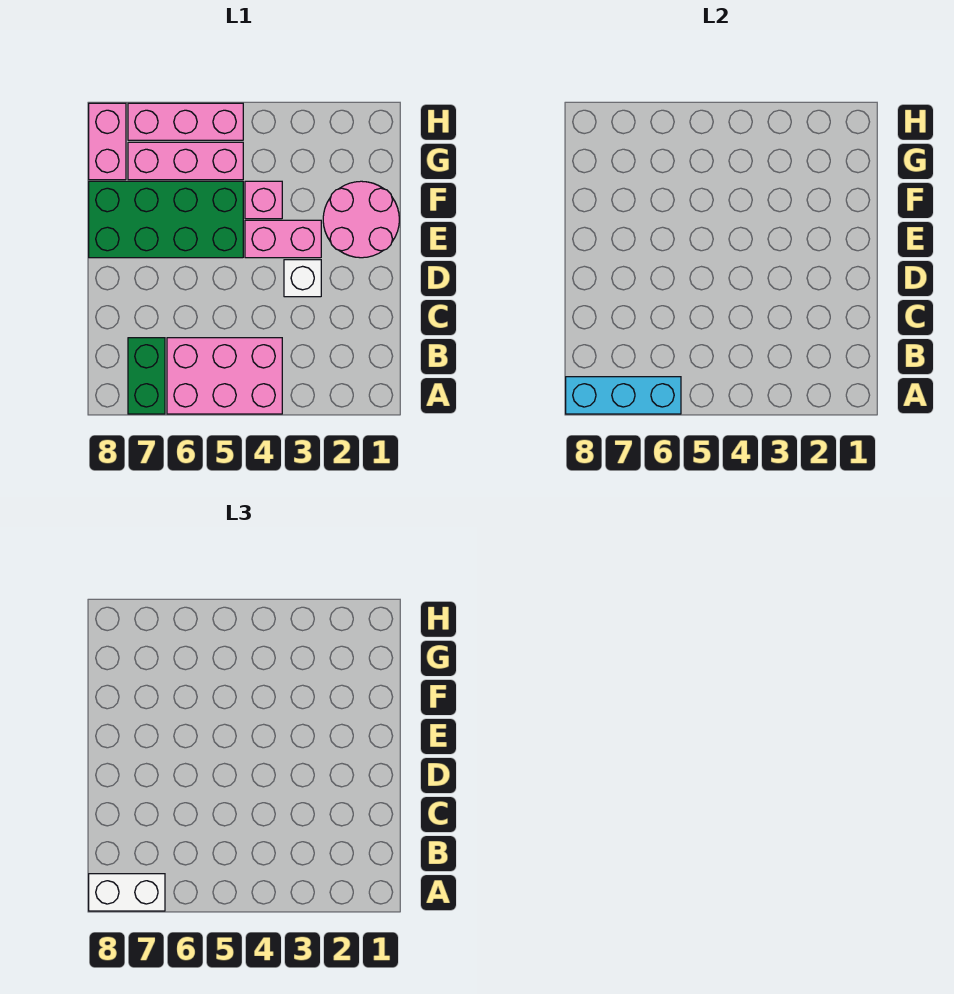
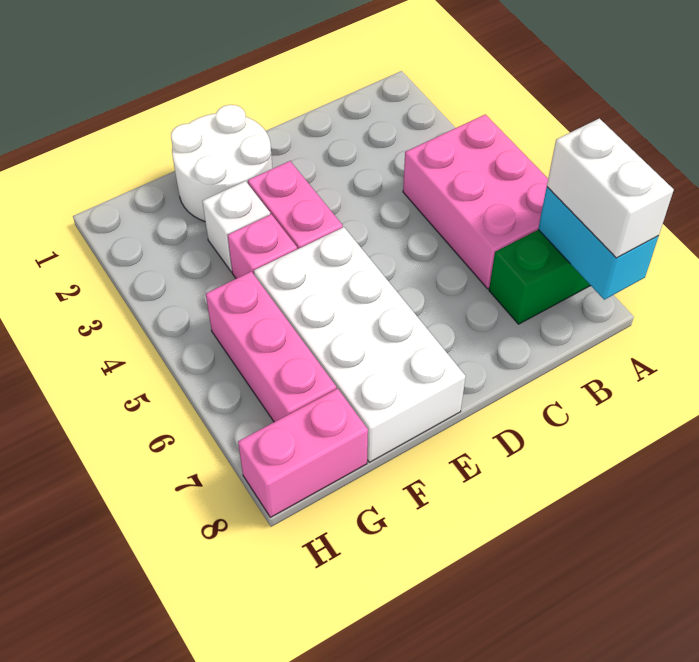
cyan 1x3 brick [566,377,681,414] -> cyan 1x2 brick [538,187,659,300]
white 1x1 brick [284,260,321,297] -> white 1x1 brick moved to [202,181,270,272]
pink 2x2 round brick [323,181,399,258] -> white 2x2 round brick [171,105,272,221]
green 2x4 brick [89,181,243,258] -> white 2x4 brick [254,227,466,462]
pink 1x3 brick [128,103,243,140] -> none

